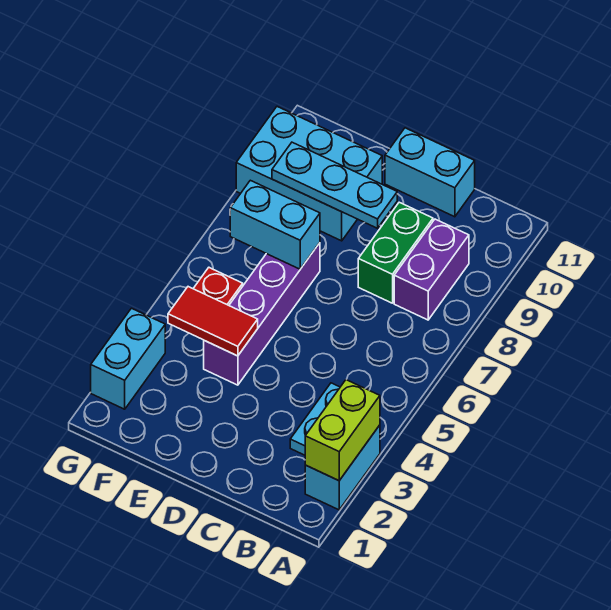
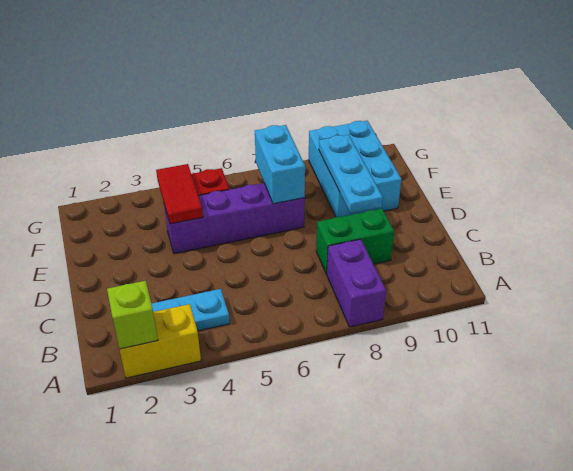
cyan 1x2 brick [305,425,380,510] -> yellow 1x2 brick [119,304,201,378]
lime 1x2 brick [305,380,380,481] -> lime 1x1 brick [107,281,158,349]
purple 1x2 brick [394,219,469,320] -> purple 1x2 brick turned to [327,239,386,327]
cyan 1x2 brick [385,128,475,217] -> none
cyan 1x2 brick [91,308,165,409] -> none

